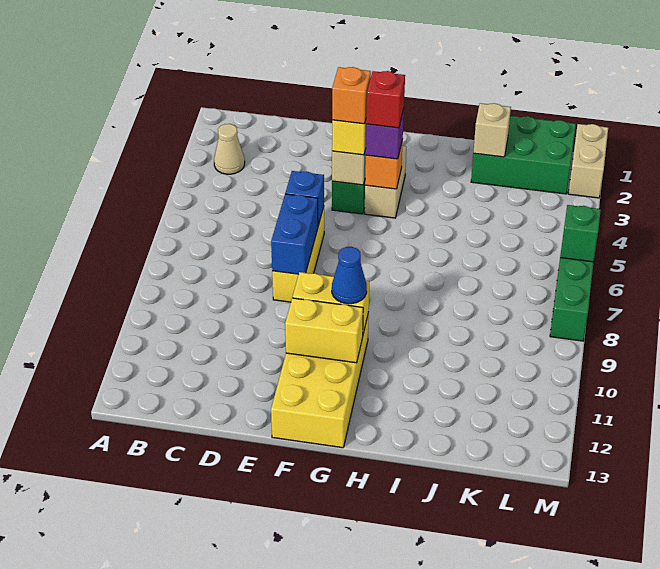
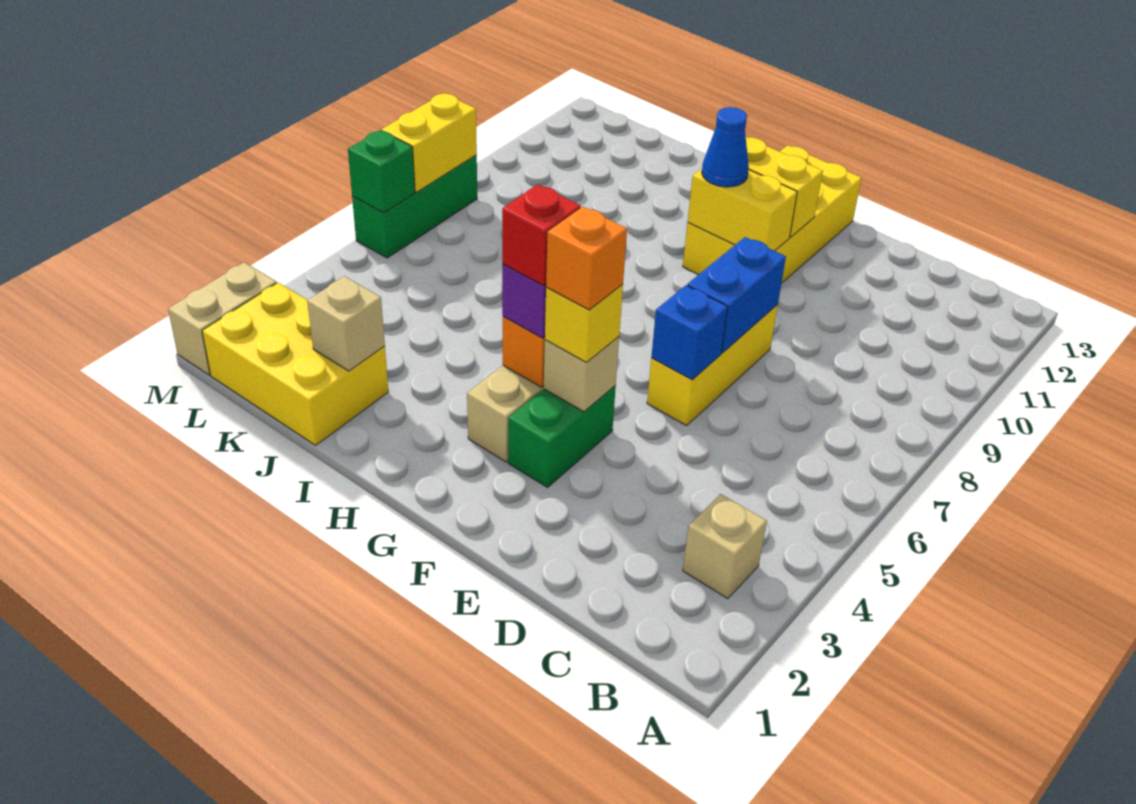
tan 1x1 cone [214,124,245,174] -> tan 1x1 brick [683,494,767,599]
green 2x3 brick [471,116,576,194] -> yellow 2x3 brick [202,283,388,445]
none -> yellow 1x2 brick [382,93,477,192]

